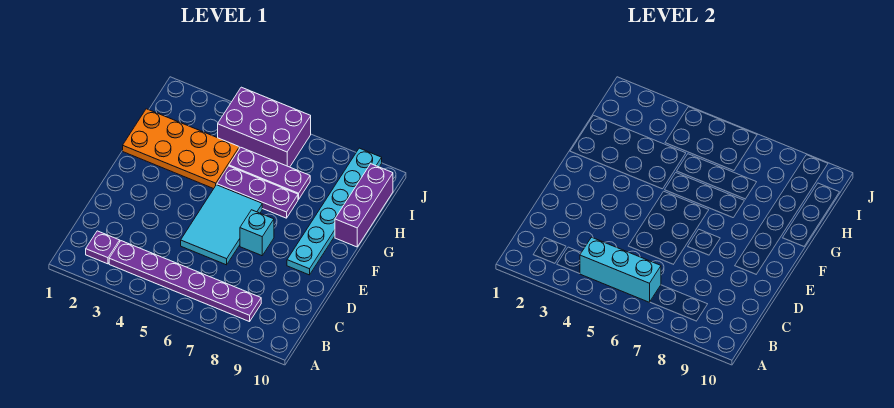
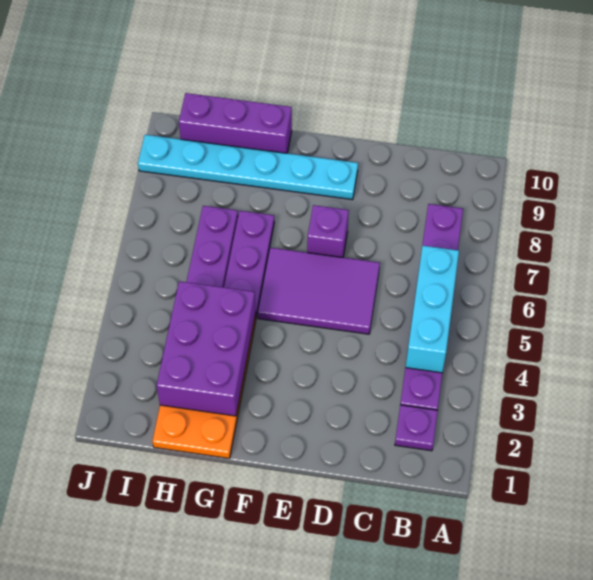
cyan 2x3 tile [181,185,262,265] -> purple 2x3 tile [258,248,380,334]
cyan 1x1 brick [240,210,274,256] -> purple 1x1 brick [307,205,349,257]
purple 2x3 brick [218,87,311,167] -> purple 2x3 brick moved to [157,281,256,416]

